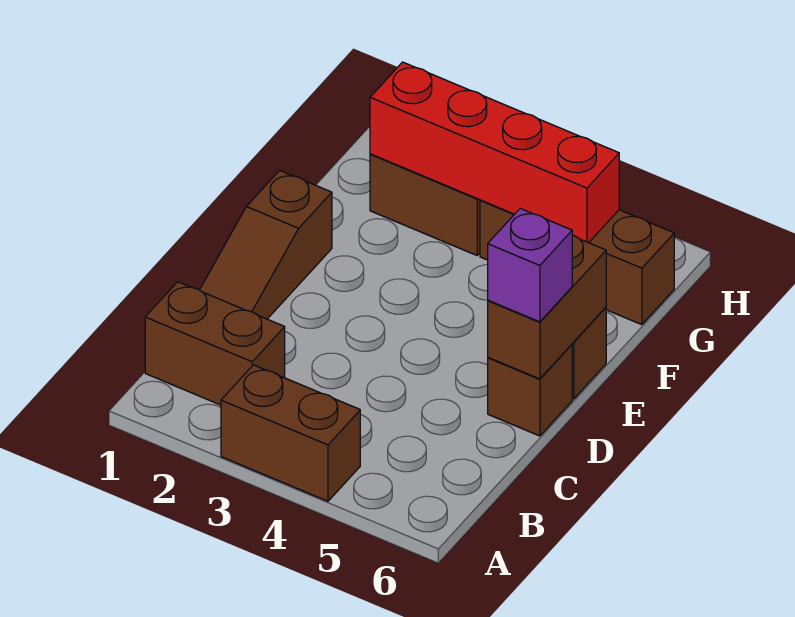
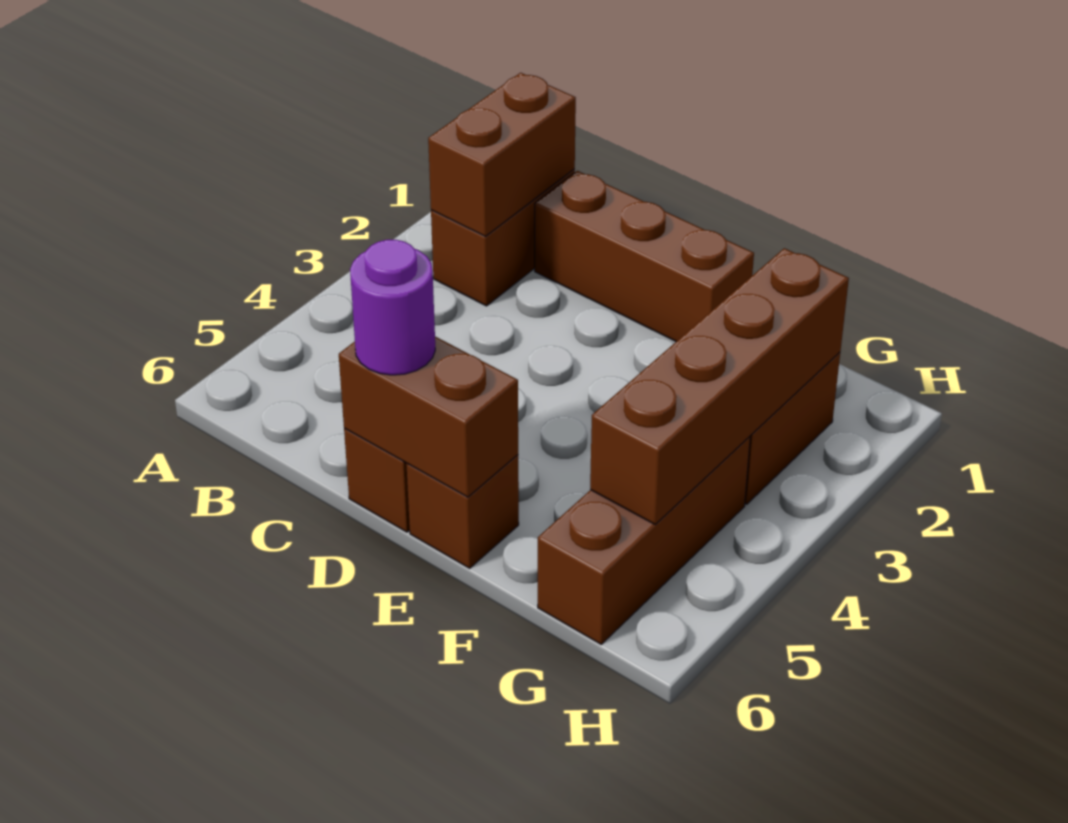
brown 1x2 brick [221,365,360,501] -> brown 1x2 brick moved to [428,73,576,236]
brown 1x3 slope [200,170,332,319] -> brown 1x3 brick [535,171,754,342]
purple 1x1 brick [488,209,572,322] -> purple 1x1 round brick [350,240,435,375]
red 1x4 brick [370,62,619,243] -> brown 1x4 brick [590,248,849,524]

